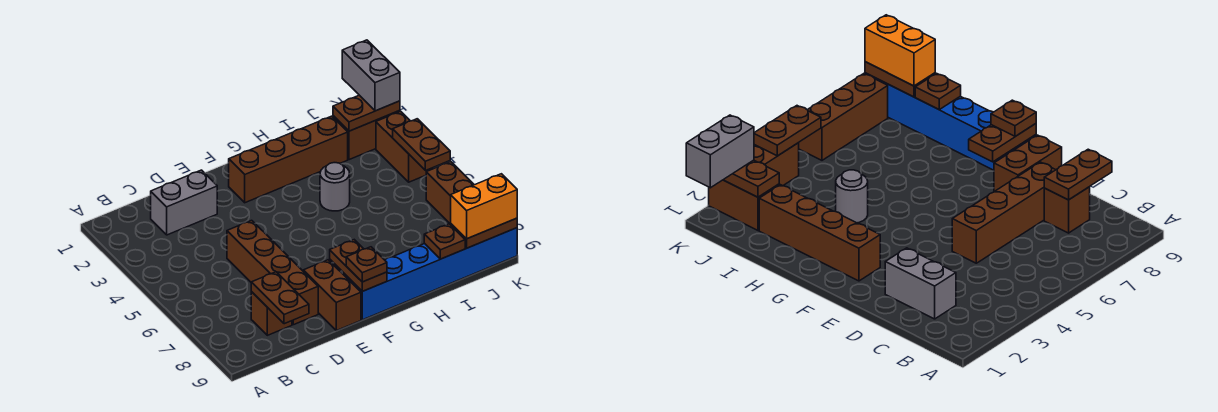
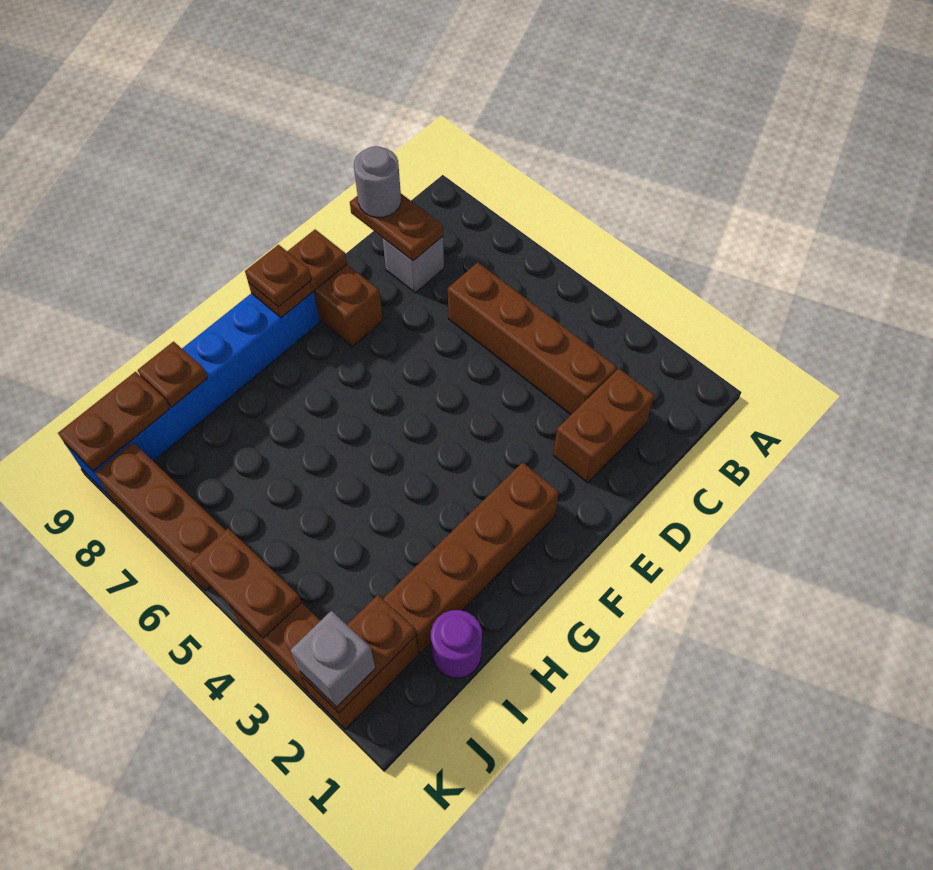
grey 1x2 brick [151,170,217,235] -> brown 1x2 brick [553,369,655,483]
brown 1x1 brick [251,292,292,335] -> grey 1x1 brick [383,236,444,293]
brown 1x4 brick [227,220,318,325] -> brown 1x4 brick moved to [448,262,617,415]
brown 1x2 plate [330,240,387,291] -> brown 1x2 plate turned to [248,230,347,318]
grey 1x1 round brick [320,163,350,211] -> grey 1x1 round brick moved to [354,146,401,218]
none -> purple 1x1 round brick [431,610,482,678]
orange 1x2 brick [451,174,517,239] -> none
grey 1x2 brick [342,40,400,111] -> grey 1x1 brick [291,611,375,707]

